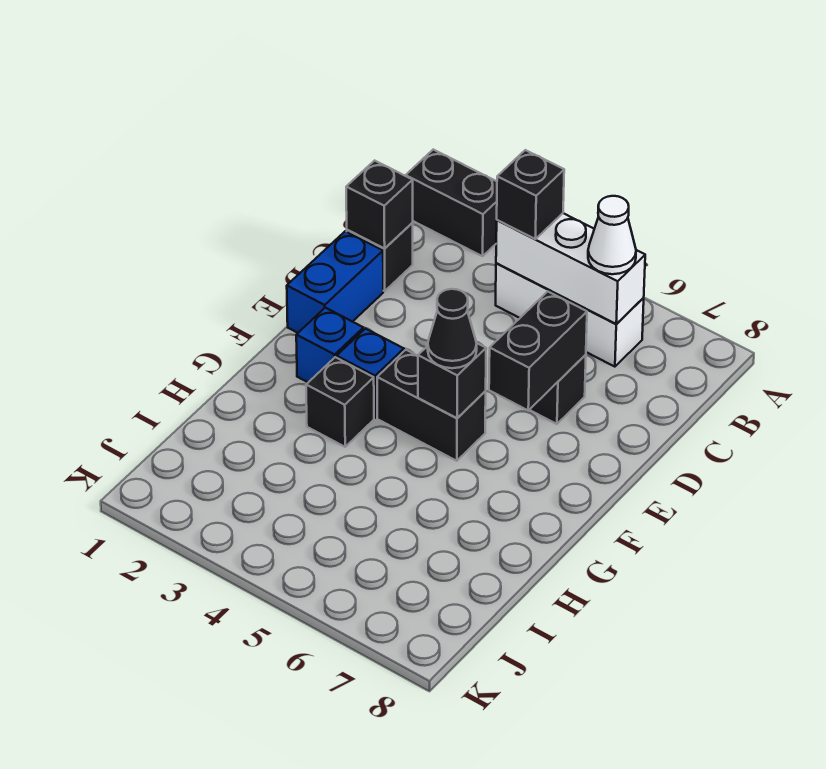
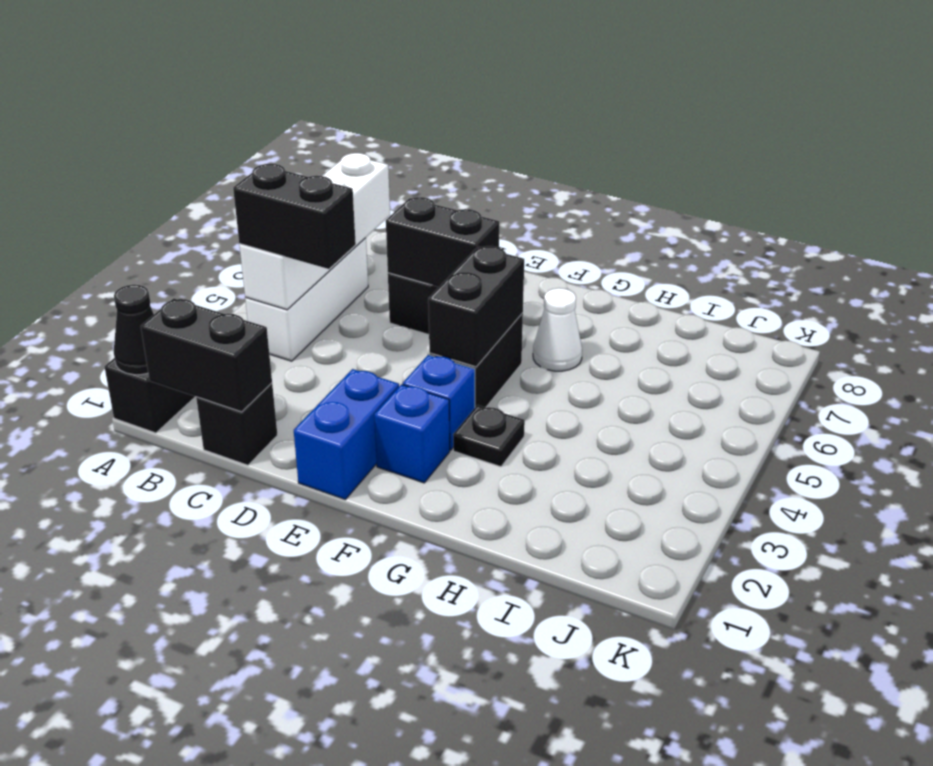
white 1x3 brick [496,213,645,324] -> white 1x4 brick [239,153,390,310]
black 1x1 brick [497,150,564,239] -> black 1x2 brick [233,164,356,269]
white 1x1 cone [588,196,636,274] -> white 1x1 cone moved to [533,288,582,371]
black 1x1 brick [346,161,413,249] -> black 1x2 brick [141,298,272,412]
blue 1x2 brick [287,231,383,333] -> blue 1x2 brick turned to [294,369,399,499]
black 1x1 brick [418,343,486,418] -> black 1x2 brick [428,246,524,367]
black 1x1 cone [428,289,477,368] -> black 1x1 cone moved to [114,285,154,375]
black 1x1 brick [306,357,374,447] -> black 1x1 plate [453,405,525,467]

